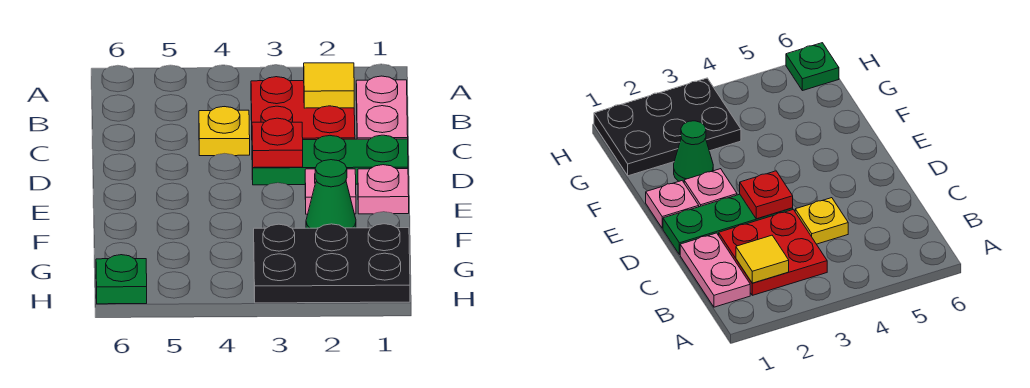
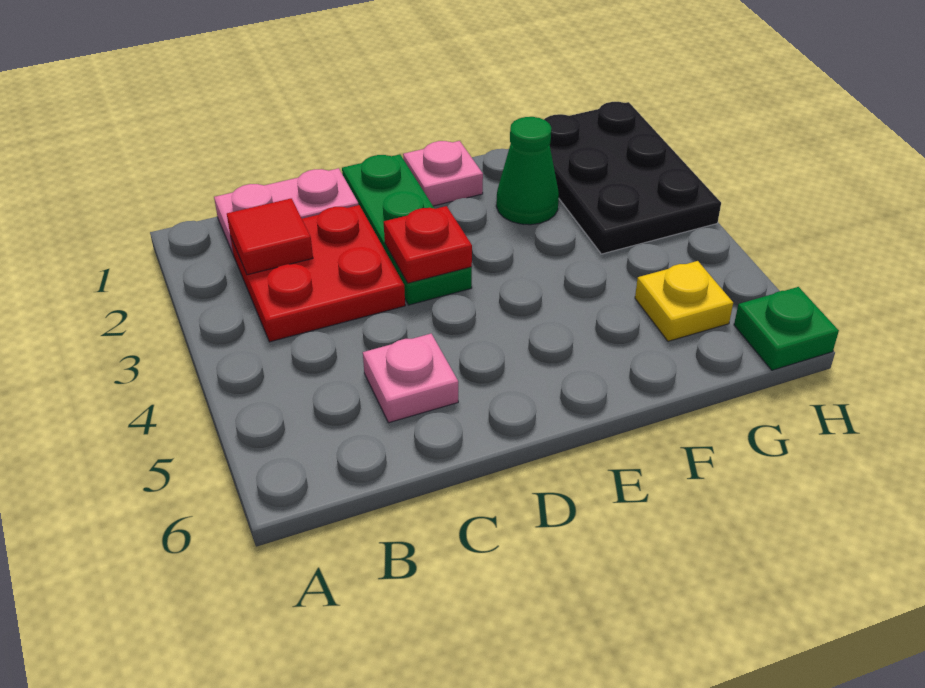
yellow 1x1 tile [304,63,354,108] -> red 1x1 tile [227,198,313,275]
yellow 1x1 plate [199,107,250,156] -> yellow 1x1 plate moved to [635,261,733,341]
pink 1x1 plate [305,169,356,214] -> pink 1x1 plate moved to [363,334,458,423]

